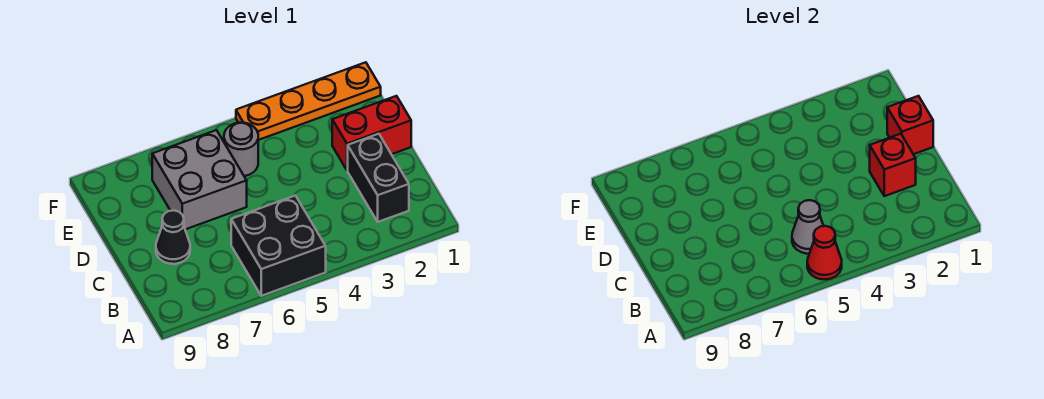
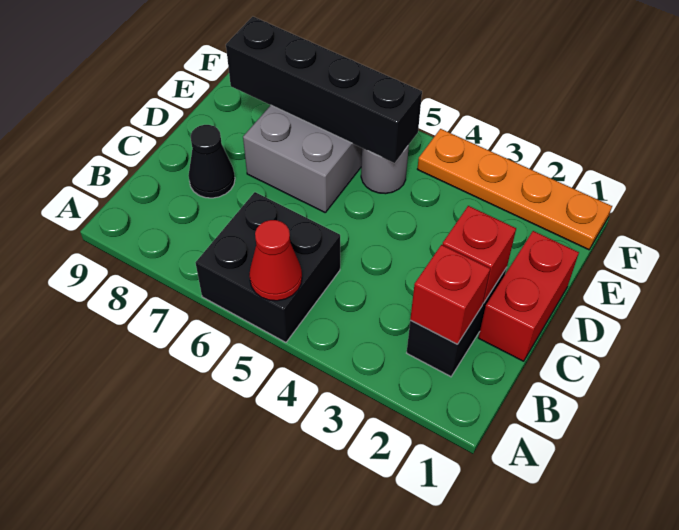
grey 1x1 cone [792,200,823,254] -> none
red 1x2 brick [332,96,411,170] -> red 1x2 brick turned to [479,231,579,361]
red 1x1 brick [887,96,933,154] -> red 1x1 brick moved to [410,245,490,344]
none -> black 1x4 brick [226,17,422,163]

